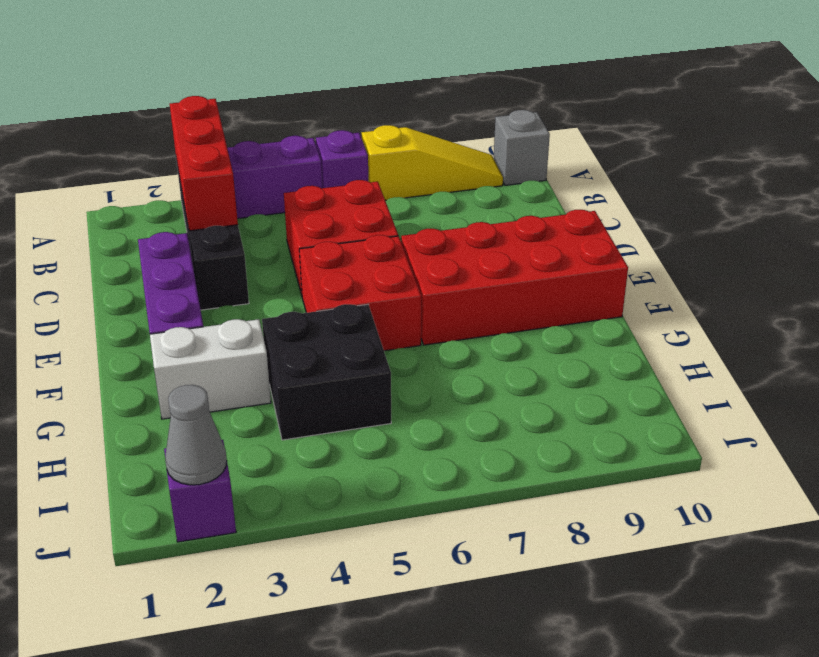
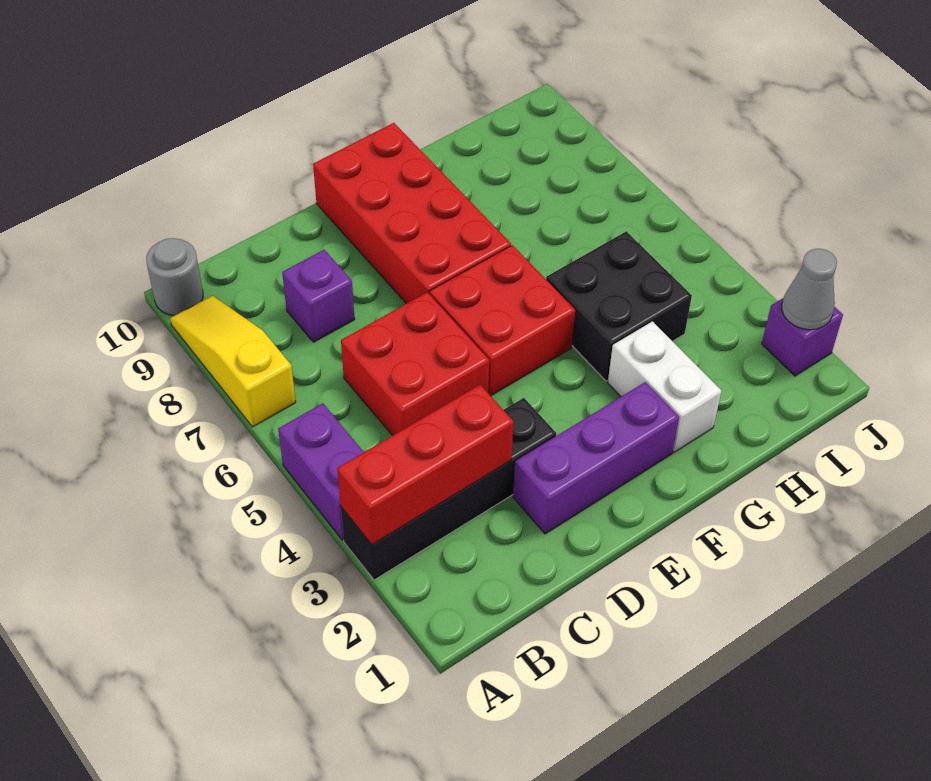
purple 1x1 brick [316,130,368,188] -> purple 1x1 brick moved to [282,250,355,342]
grey 1x1 brick [494,110,550,185] -> grey 1x1 round brick [146,238,203,316]

